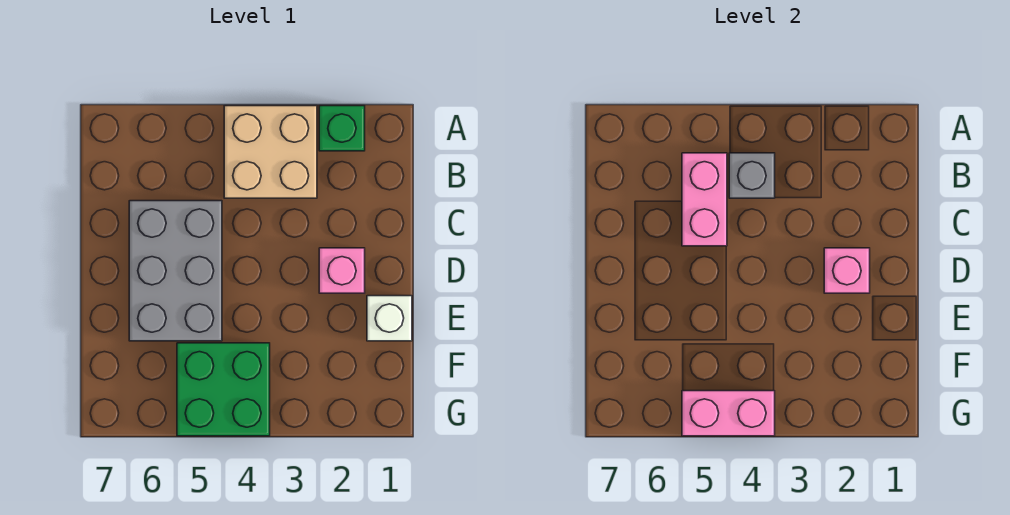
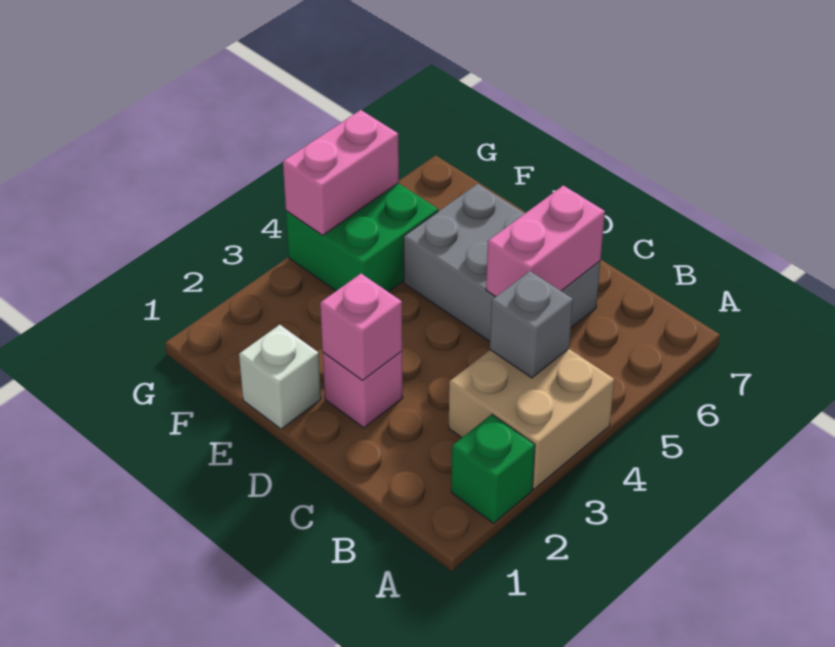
pink 1x2 brick [682,153,727,246] -> pink 1x2 brick turned to [486,186,605,297]

